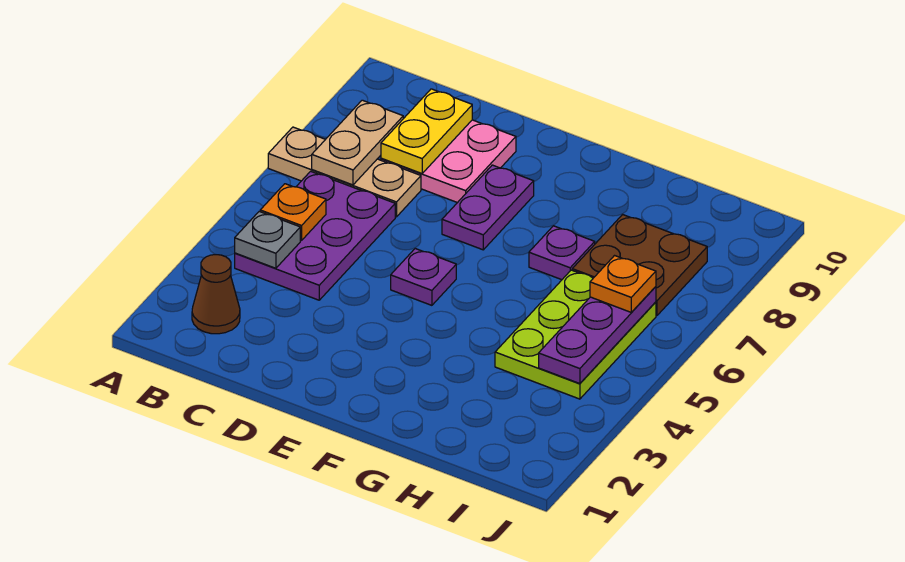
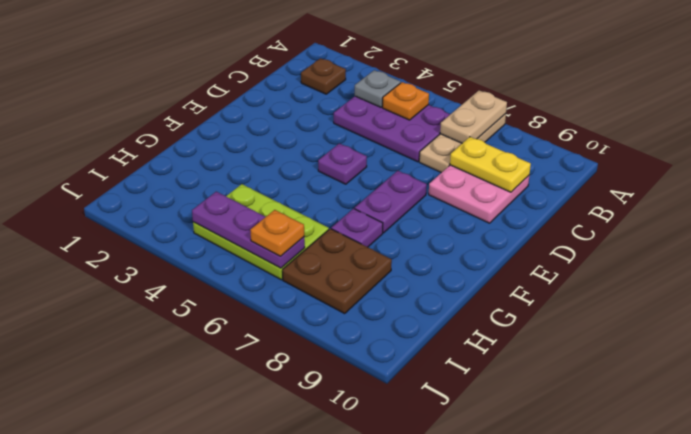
brown 1x1 cone [192,255,240,334] -> brown 1x1 plate [301,58,346,94]
tan 1x2 plate [312,100,403,185] -> tan 1x2 plate turned to [440,90,507,143]
purple 1x2 plate [442,165,534,250] -> purple 1x2 plate turned to [355,171,427,233]

